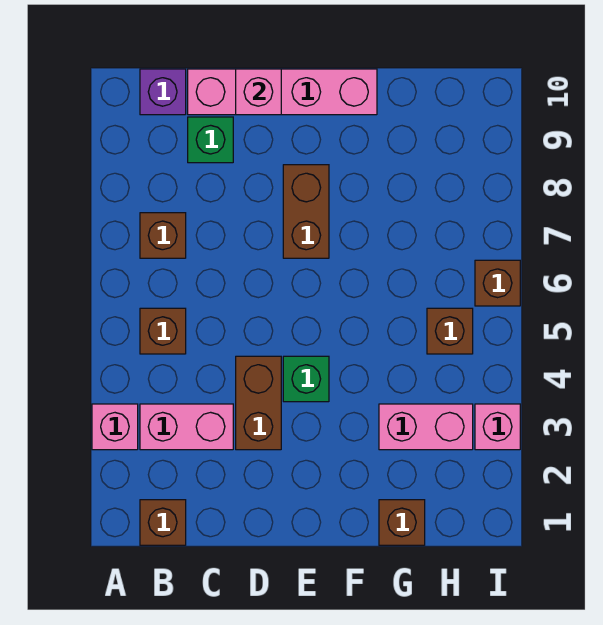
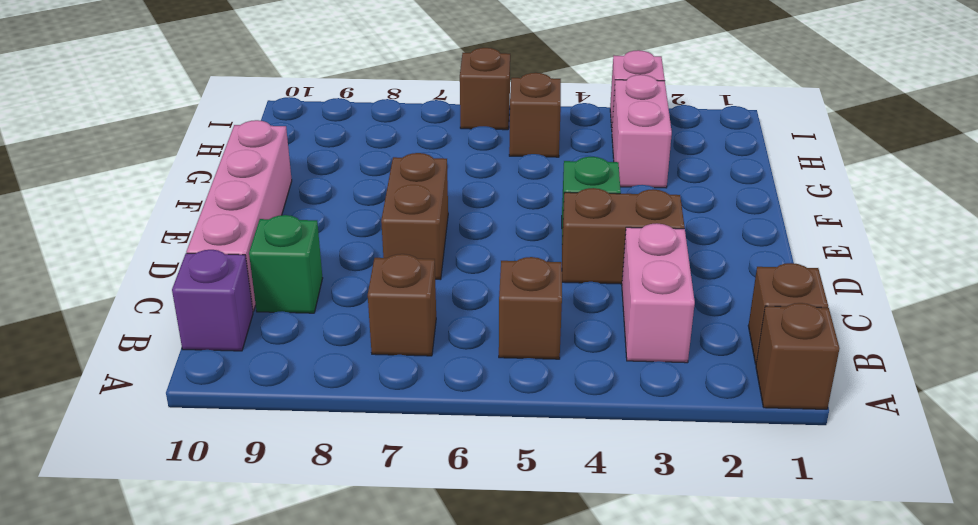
pink 1x1 brick [92,404,138,450] -> none
pink 1x1 brick [236,69,281,115] -> none
brown 1x2 brick [283,165,329,258] -> brown 1x2 brick turned to [381,153,448,280]
brown 1x1 brick [379,500,425,545] -> brown 1x1 brick moved to [756,303,839,409]

